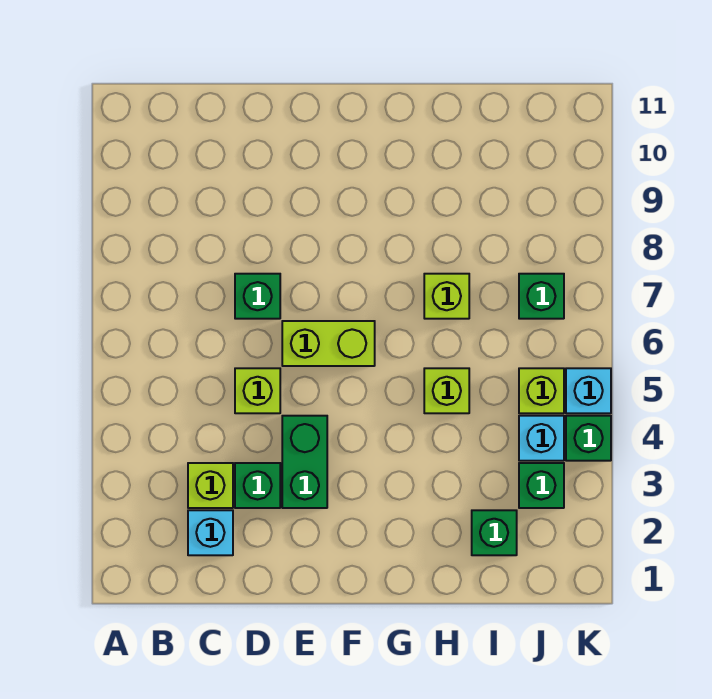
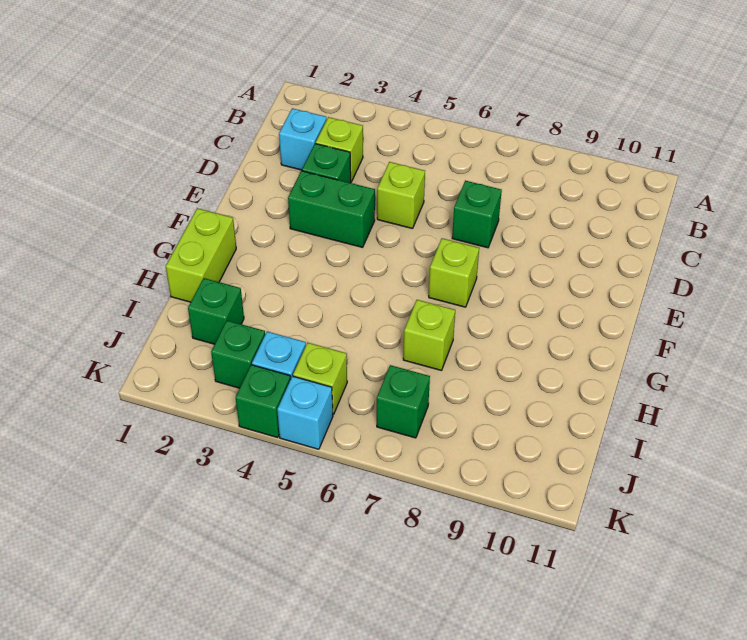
lime 1x2 brick [282,321,375,366] -> lime 1x2 brick moved to [166,208,236,302]
lime 1x1 brick [424,368,469,413] -> lime 1x1 brick moved to [429,238,479,307]

